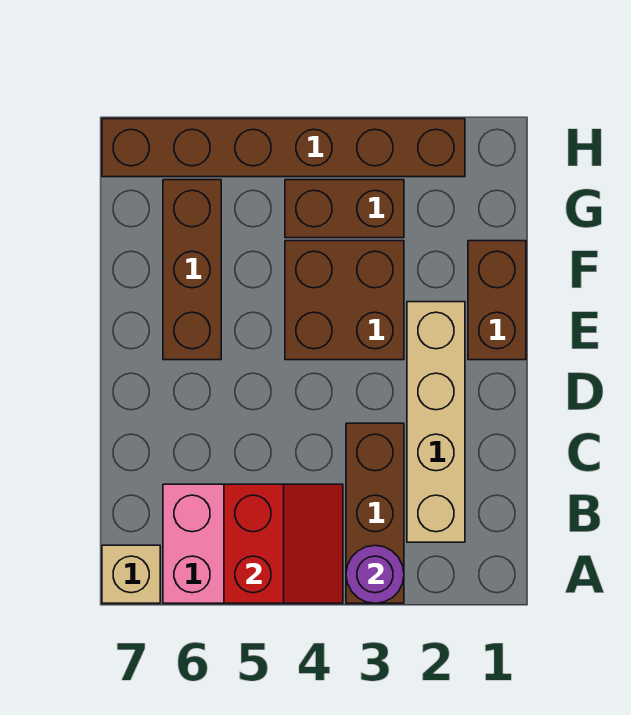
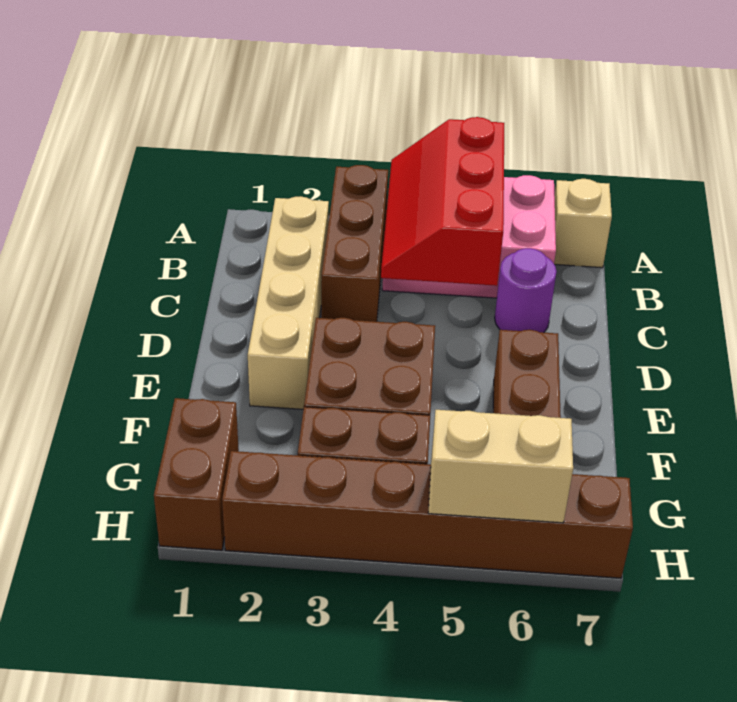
purple 1x1 round brick [346,545,404,603] -> purple 1x1 round brick moved to [495,248,556,333]
red 2x2 slope [224,484,343,603] -> red 2x3 slope [381,117,504,286]
brown 1x2 brick [468,241,526,360] -> brown 1x2 brick moved to [154,398,239,550]
none -> tan 1x2 brick [428,410,573,523]

